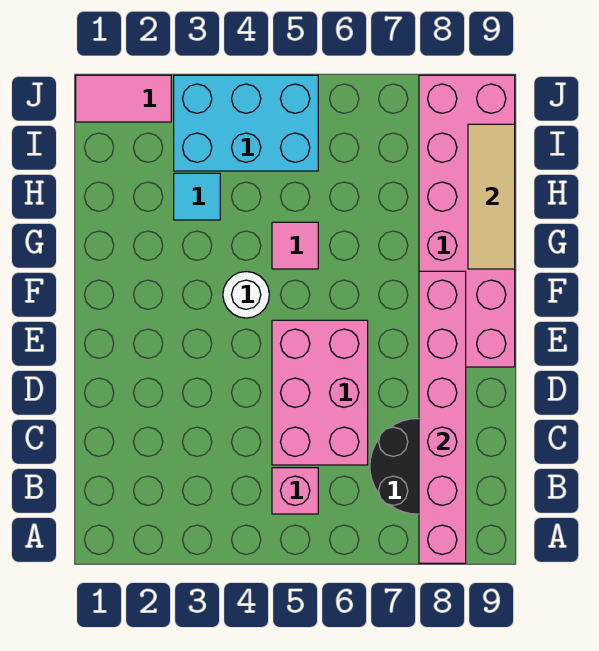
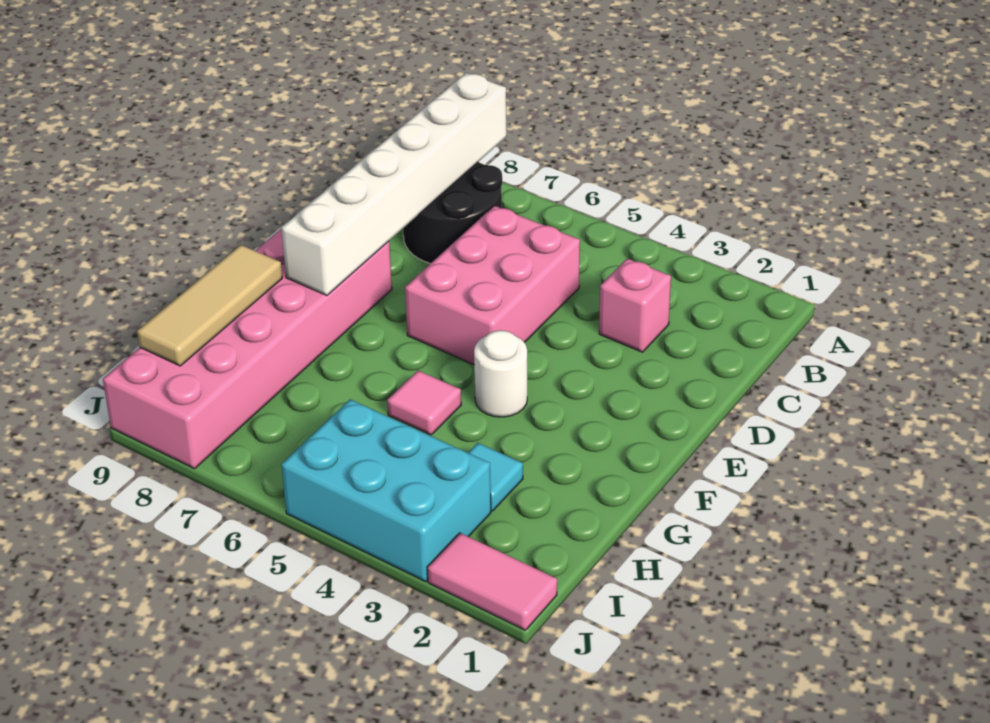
pink 1x6 brick [419,271,466,563] -> white 1x6 brick [281,73,507,295]
pink 1x1 brick [272,468,318,514] -> pink 1x1 brick moved to [599,258,671,352]

